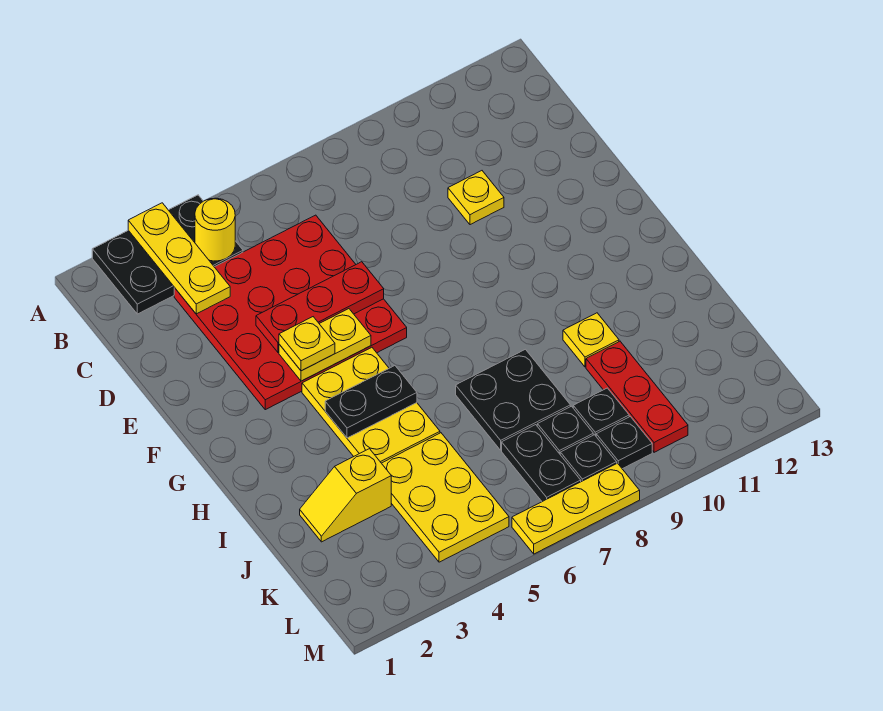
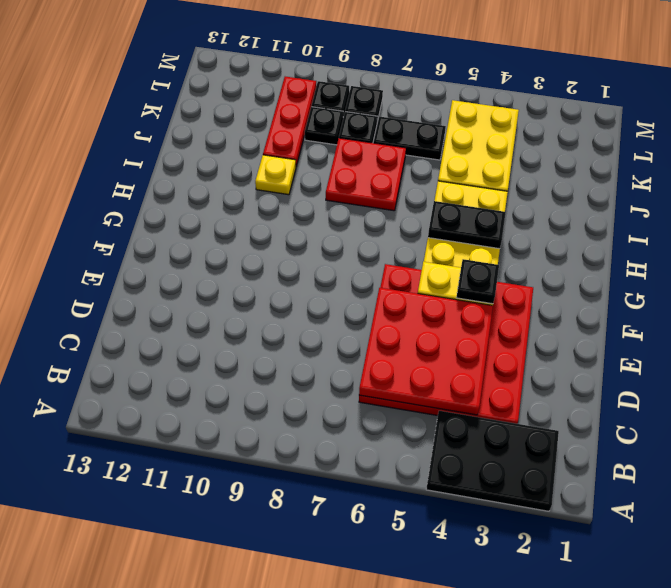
yellow 1x3 plate [128,203,230,314] -> none
yellow 1x1 round brick [195,198,235,261] -> none
yellow 1x1 plate [448,171,504,225] -> none
red 1x3 plate [256,262,384,353] -> red 3x3 plate [359,288,493,415]
yellow 1x1 plate [279,317,335,371] -> black 1x1 plate [456,259,499,304]
black 2x2 plate [456,349,570,450] -> red 2x2 plate [326,138,406,211]
yellow 1x2 slope [300,449,391,542] -> none
black 1x2 plate [502,425,581,502] -> black 1x2 plate turned to [373,116,446,160]
yellow 1x3 plate [512,463,640,554] -> none

